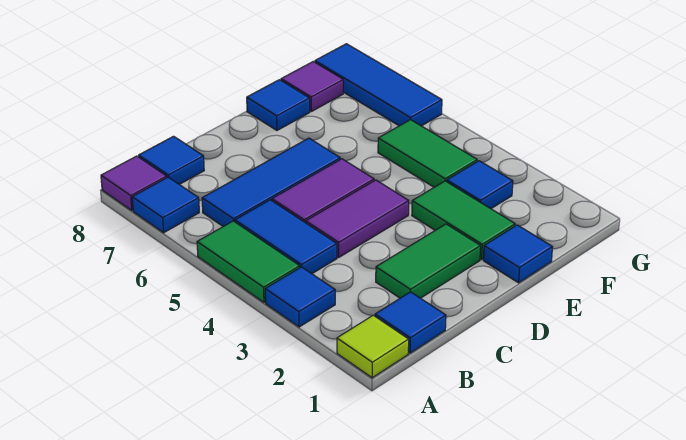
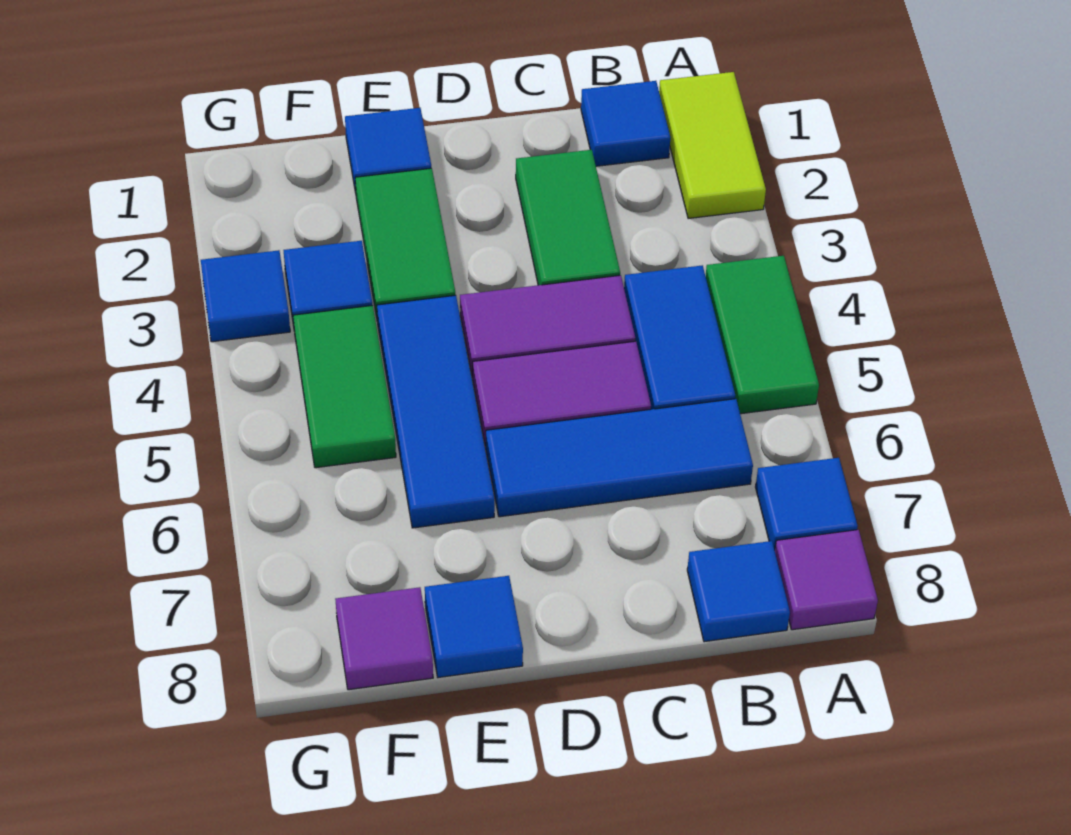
lime 1x1 tile [337,315,409,378] -> lime 1x2 tile [659,72,766,219]
blue 1x1 tile [265,267,335,327] -> blue 1x1 tile moved to [201,250,290,342]
green 1x2 tile [376,224,481,298] -> green 1x2 tile turned to [516,150,620,285]
blue 1x3 tile [315,44,442,126] -> blue 1x3 tile moved to [377,295,495,528]

